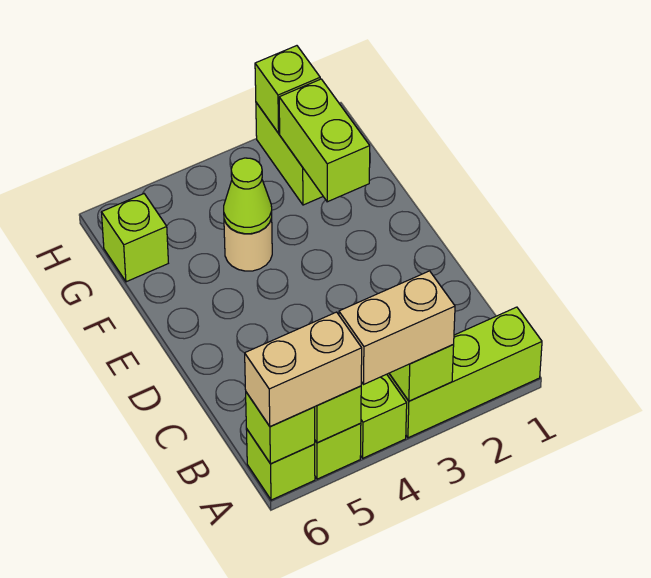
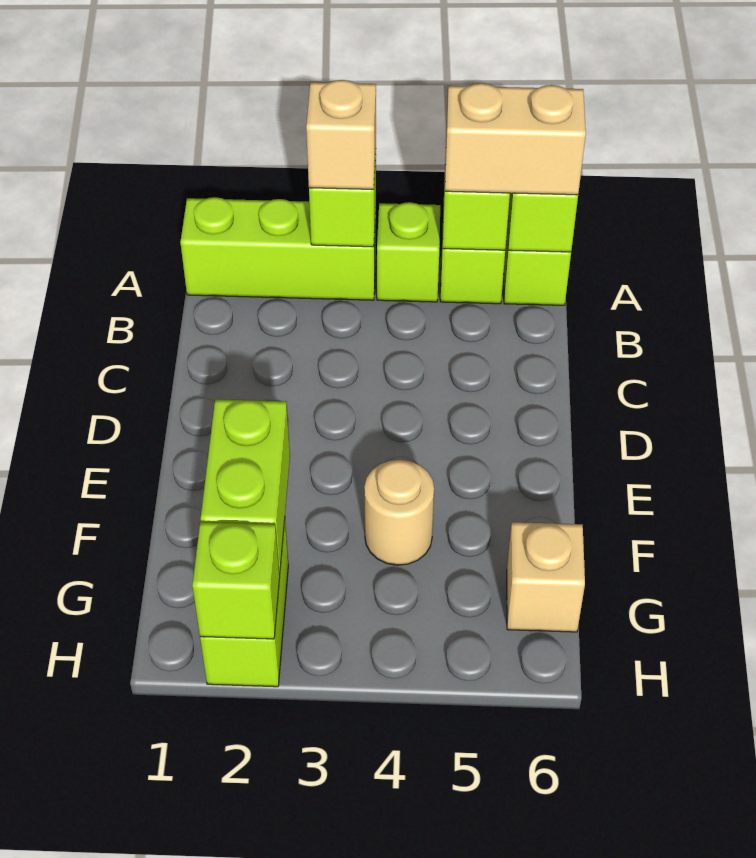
tan 1x2 brick [339,271,455,384] -> tan 1x1 brick [306,80,376,189]
lime 1x1 cone [224,158,272,234] -> none
lime 1x1 brick [101,194,168,282] -> tan 1x1 brick [507,522,585,632]

